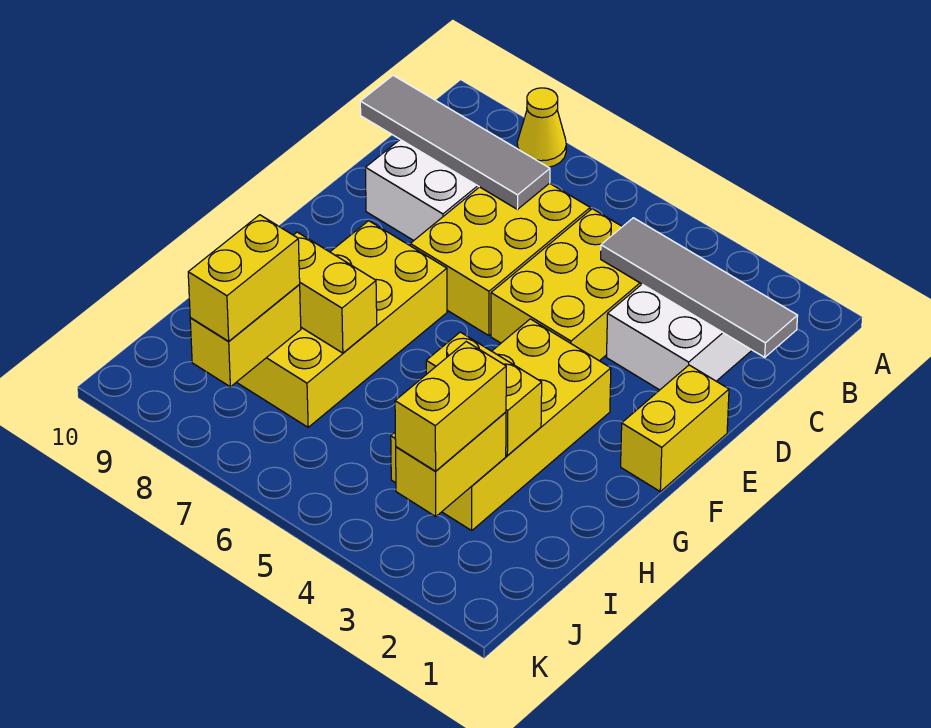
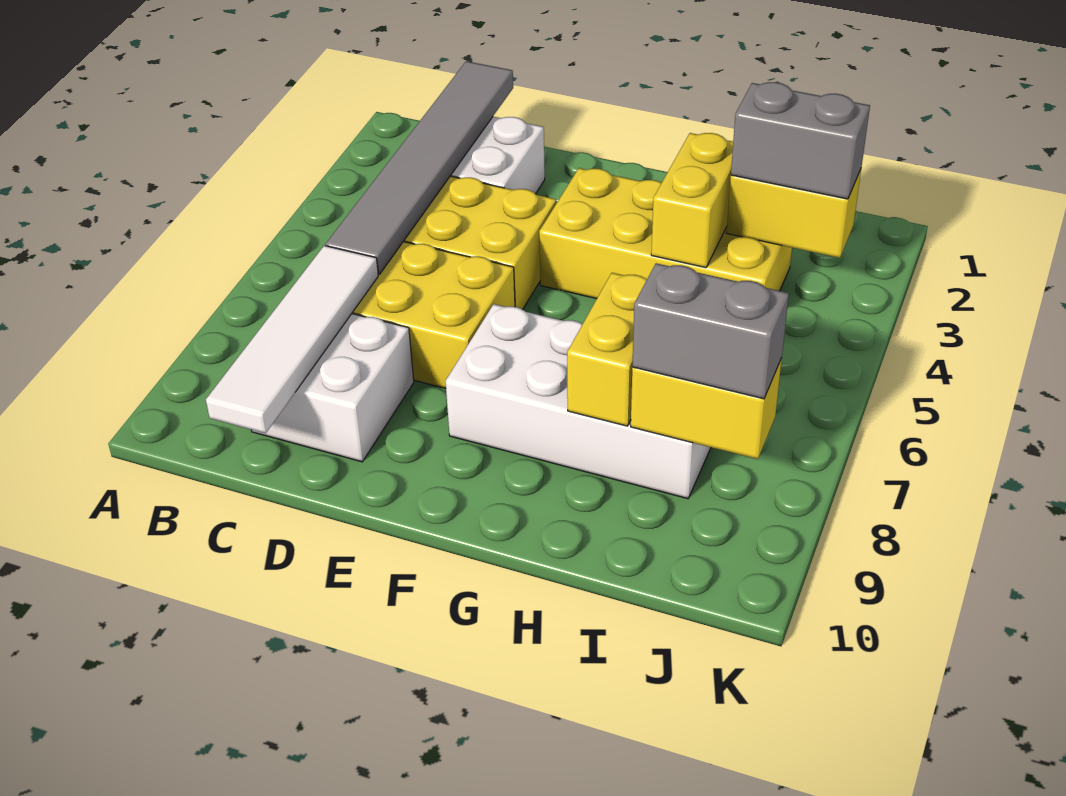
yellow 1x1 cone [517,88,566,167] -> none
grey 1x4 tile [601,218,798,357] -> grey 1x6 tile [326,61,513,274]
grey 1x4 tile [360,75,550,209] -> white 1x4 tile [206,246,378,433]
yellow 1x2 brick [621,365,729,491] -> none
yellow 2x4 brick [237,221,447,427] -> white 2x4 brick [446,304,711,499]
yellow 1x2 brick [395,342,506,471] -> grey 1x2 brick [731,82,870,199]
yellow 1x2 brick [188,215,300,341] -> grey 1x2 brick [632,263,789,399]

